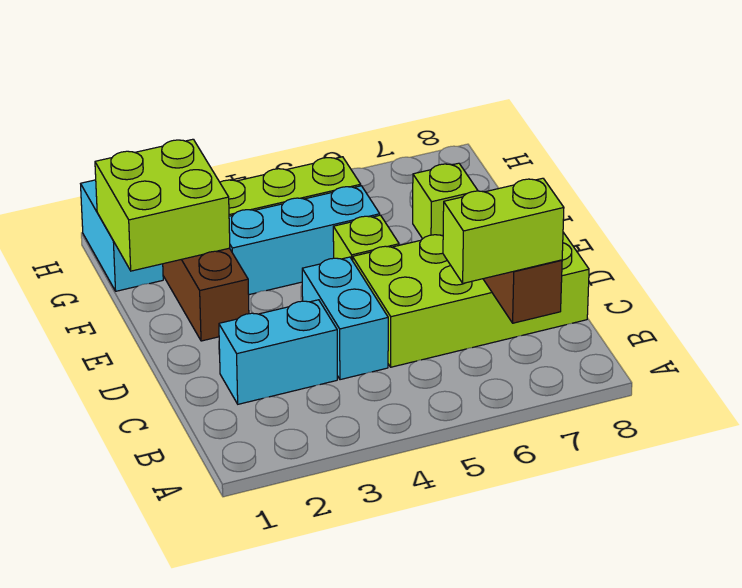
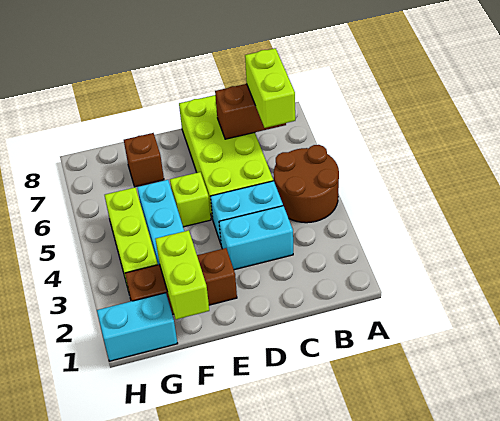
none -> brown 2x2 round brick [274,145,339,223]
cyan 1x2 brick [219,300,337,404] -> cyan 1x2 brick turned to [219,206,293,270]
lime 2x2 brick [95,139,230,271] -> lime 1x2 brick [156,230,209,319]
lime 1x1 brick [413,163,478,239] -> brown 1x1 brick [124,133,164,187]

